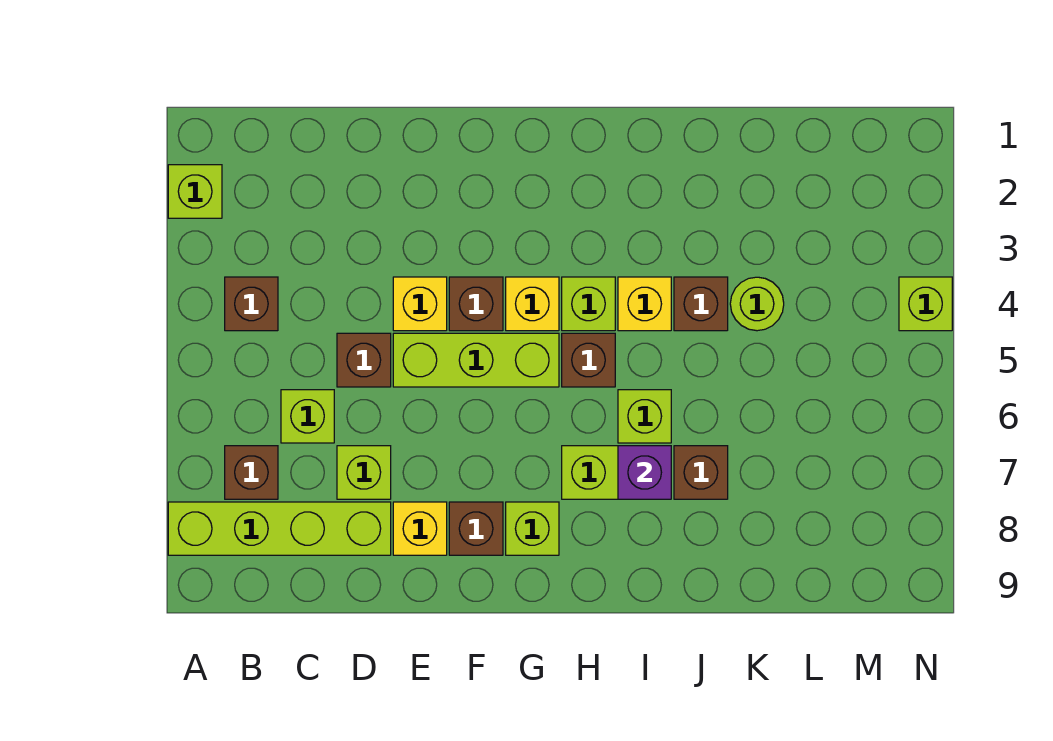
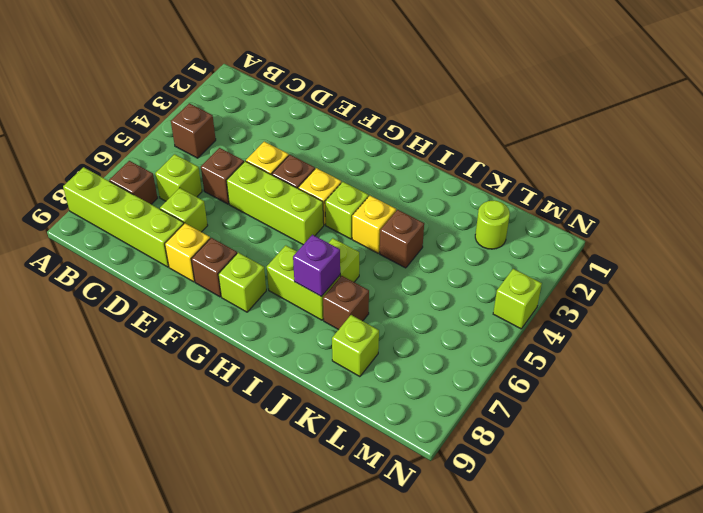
lime 1x1 brick [168,165,222,218] -> lime 1x1 brick moved to [332,315,379,377]
brown 1x1 brick [562,333,615,387] -> none
lime 1x1 round brick [730,277,784,331] -> lime 1x1 round brick moved to [475,200,510,249]

